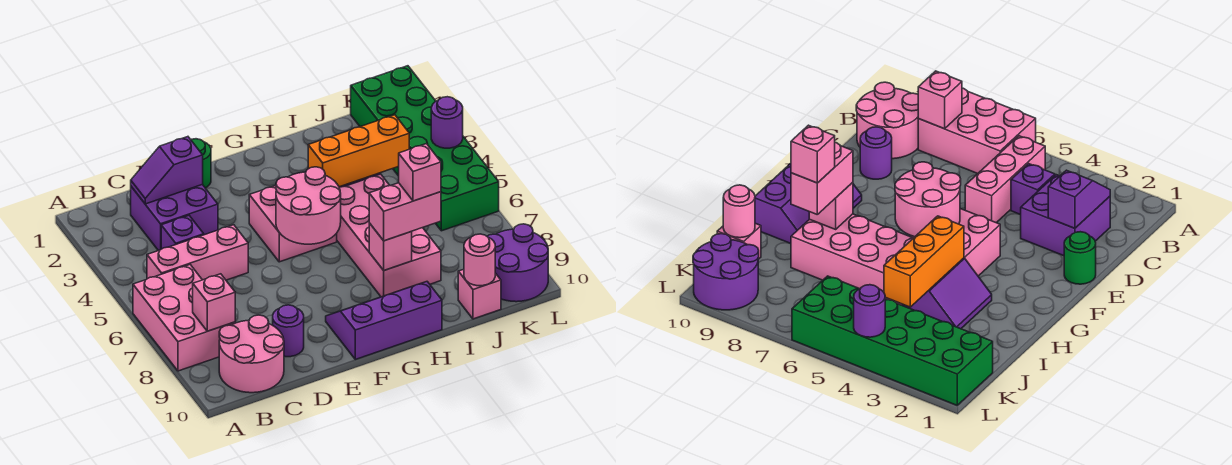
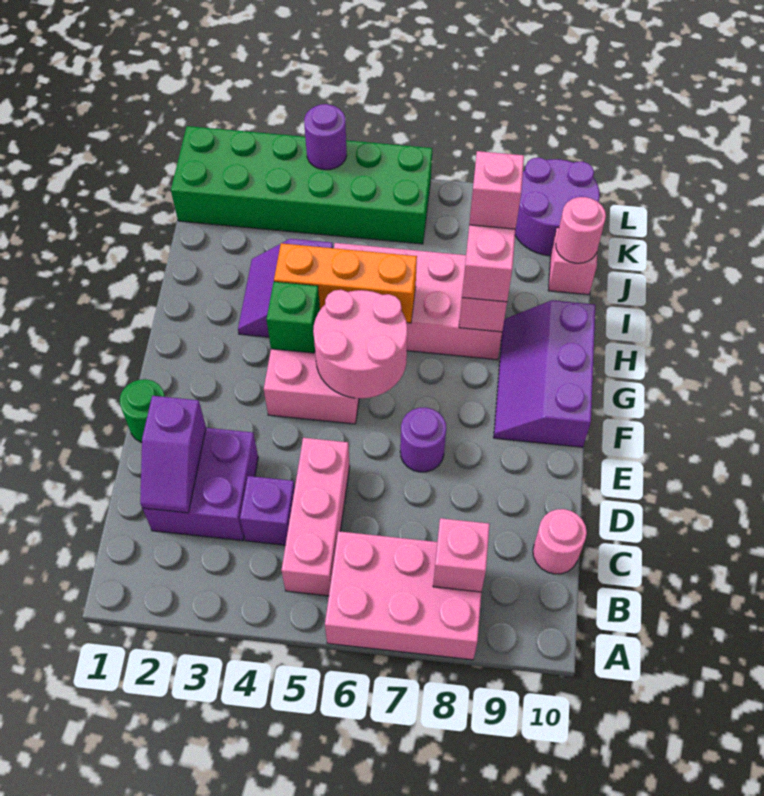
pink 2x2 round brick [219,315,284,393] -> pink 1x1 round brick [533,509,587,574]
purple 1x1 round brick [273,305,304,357] -> purple 1x1 round brick moved to [400,408,446,472]
none -> green 1x1 brick [267,282,320,353]
orange 1x3 brick [308,115,409,187] -> orange 1x3 brick turned to [274,243,417,323]

